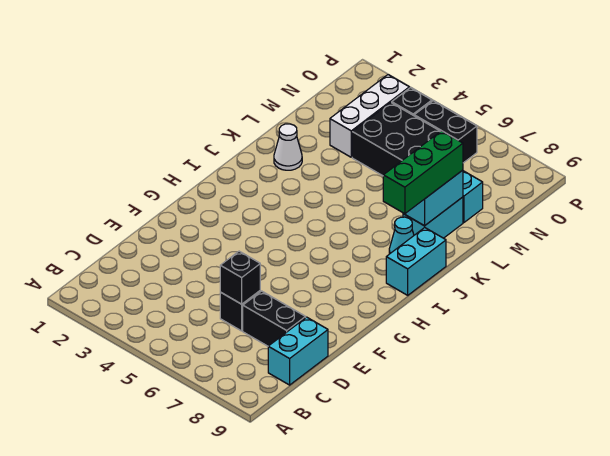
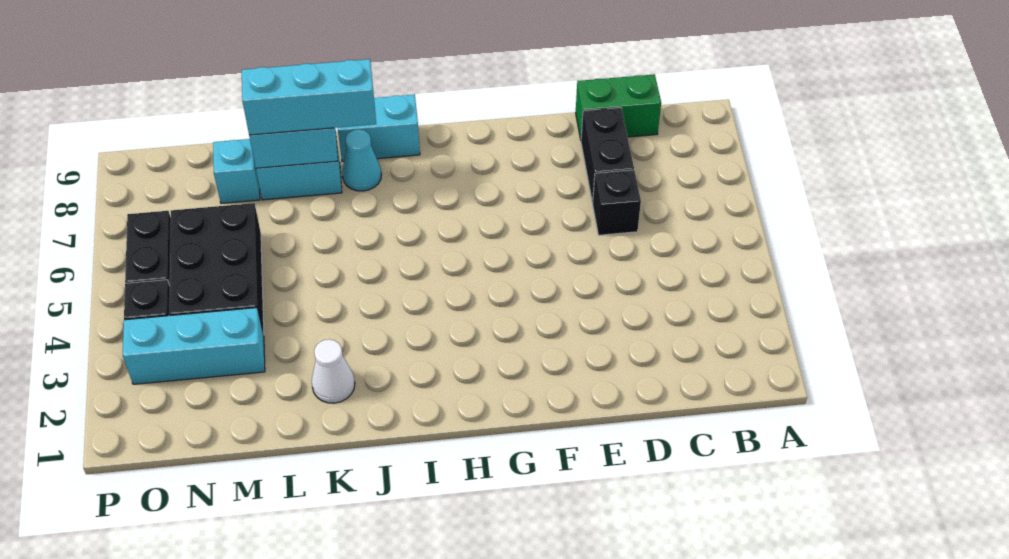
cyan 1x2 brick [268,317,328,385] -> green 1x2 brick [576,74,661,140]
black 1x1 brick [220,251,260,304] -> none
green 1x3 brick [383,131,463,214] -> cyan 1x3 brick [242,59,376,135]
white 1x3 brick [330,75,409,157] -> cyan 1x3 brick [123,308,265,384]

